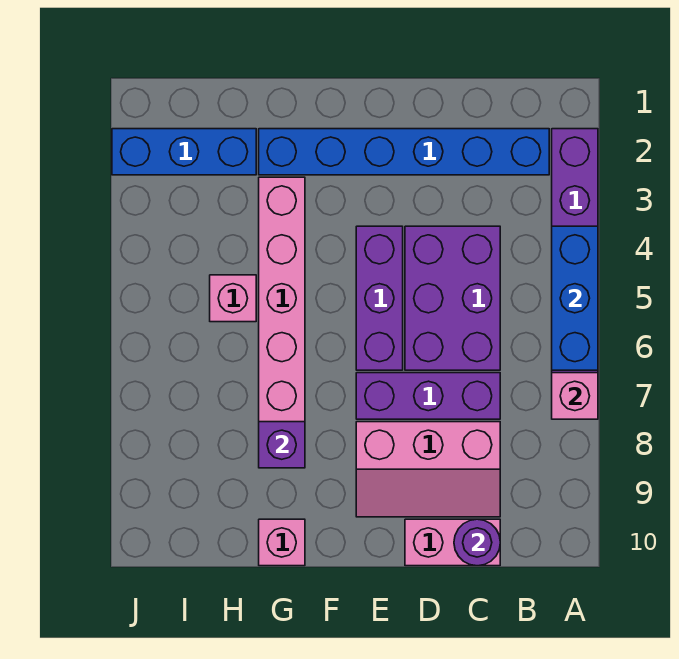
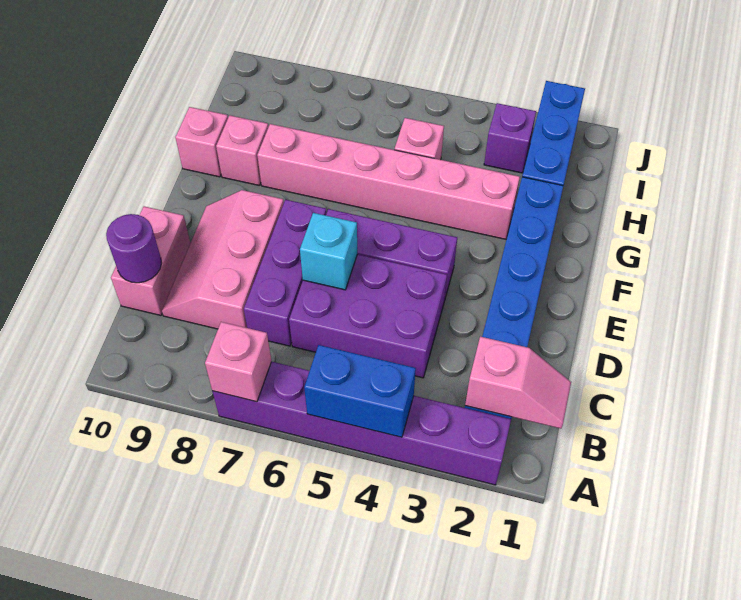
blue 1x3 brick [552,226,598,370] -> blue 1x2 brick [304,345,416,437]
none -> pink 1x2 slope [465,337,571,428]
none -> cyan 1x1 brick [300,213,357,290]
purple 1x1 brick [259,422,305,468] -> purple 1x1 brick moved to [484,103,536,173]
none -> pink 1x1 brick [216,115,268,186]

